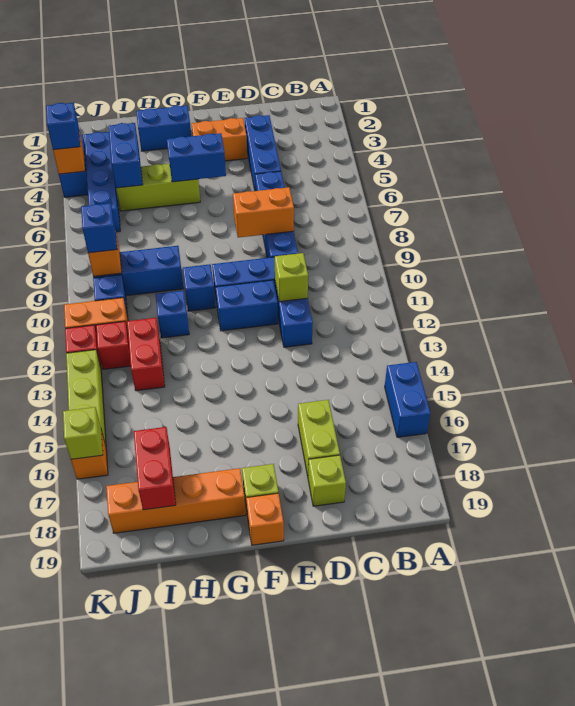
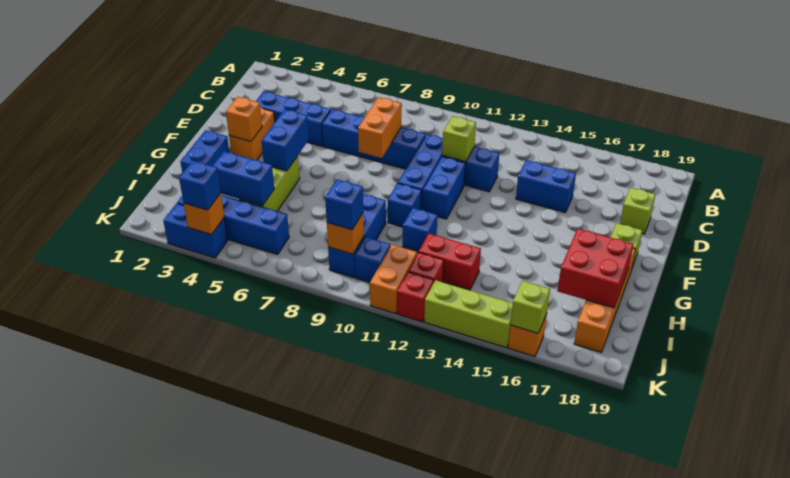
blue 1x2 brick [385,362,430,437] -> blue 1x2 brick moved to [516,160,576,213]
lime 1x2 brick [298,400,340,476] -> none
orange 1x1 brick [246,493,284,545] -> orange 1x1 brick moved to [226,97,262,141]
red 1x2 brick [134,427,176,510] -> red 2x2 brick [558,229,633,308]

